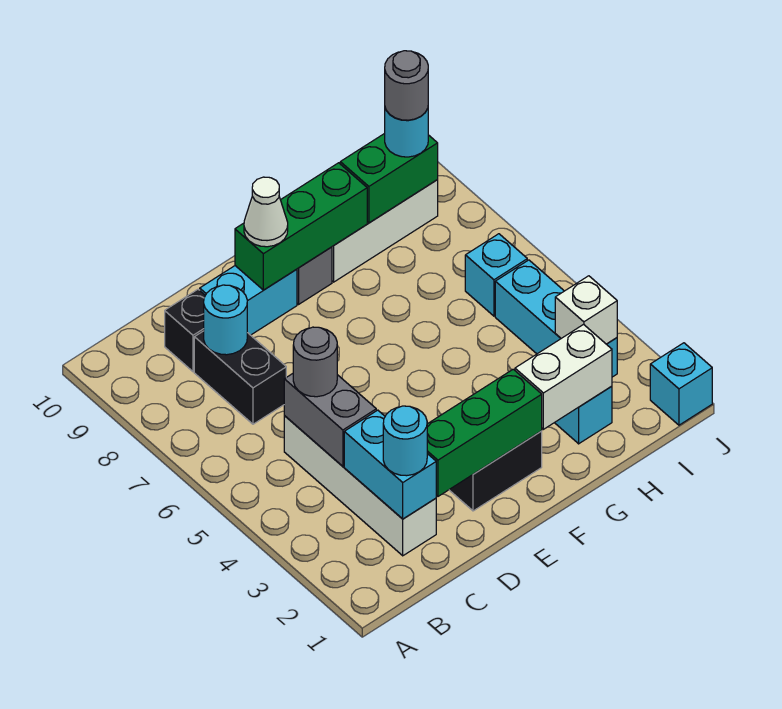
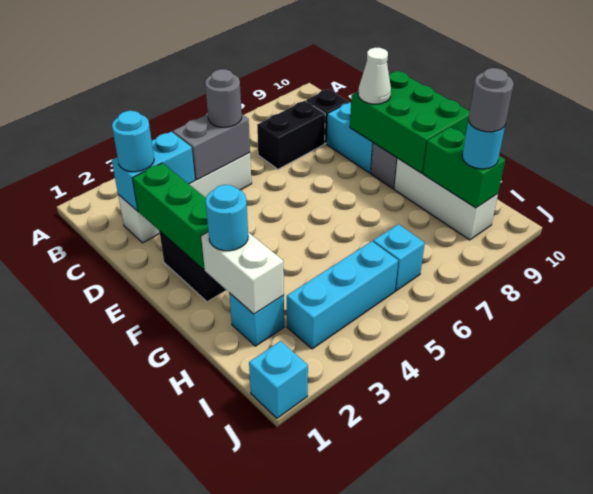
cyan 1x1 round brick [204,285,247,355] -> cyan 1x1 round brick moved to [205,185,248,251]
green 1x3 brick [235,163,367,290] -> green 2x3 brick [350,71,470,173]
white 1x1 brick [555,276,617,344] -> none

